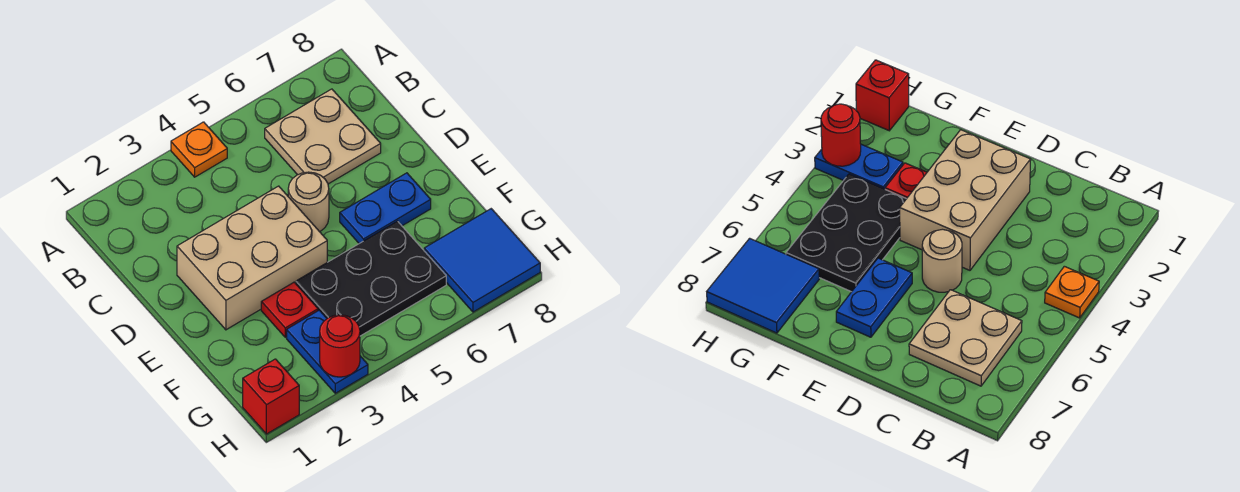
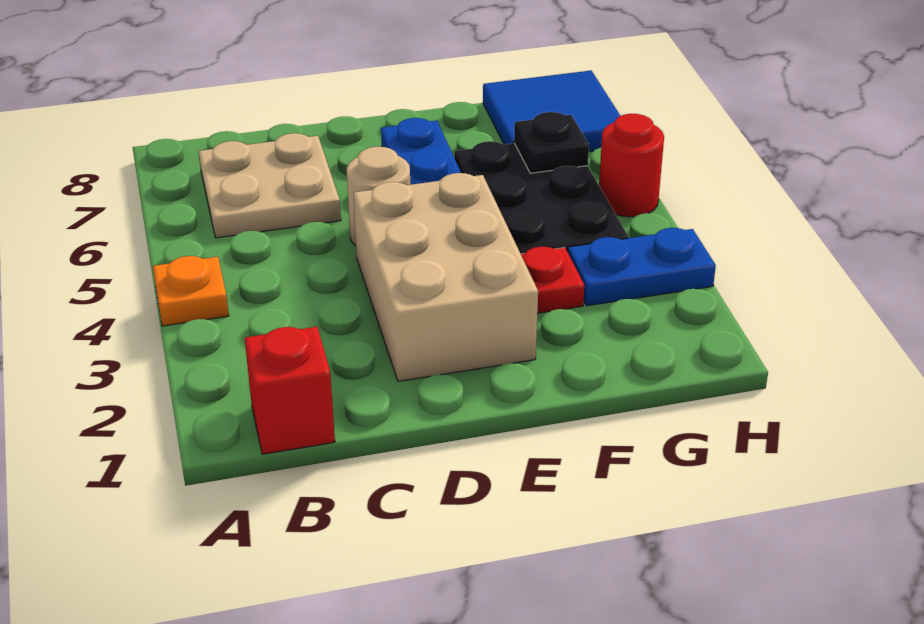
none -> black 1x1 plate [514,112,589,173]
red 1x1 brick [243,359,299,434] -> red 1x1 brick moved to [245,327,335,454]
red 1x1 round brick [320,315,360,377] -> red 1x1 round brick moved to [599,114,664,217]

